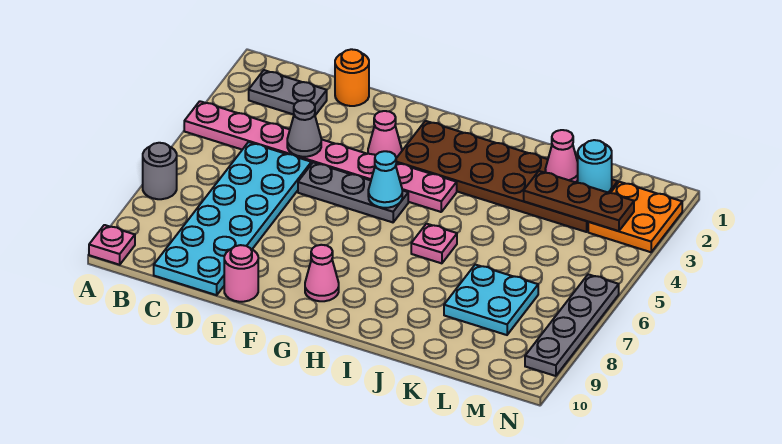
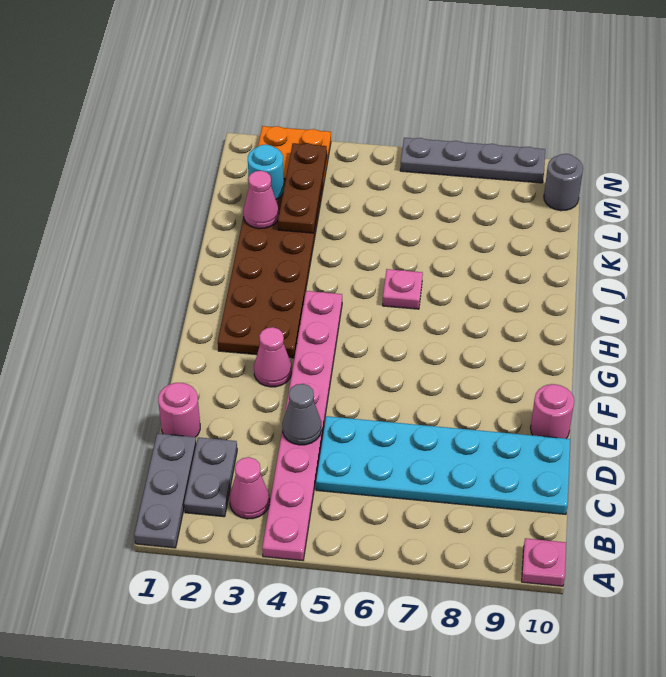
grey 1x1 round brick [143,143,177,199] -> grey 1x1 round brick moved to [544,154,583,211]
orange 1x1 round brick [335,49,369,106] -> pink 1x1 round brick [158,383,200,437]
grey 1x3 plate [298,162,408,222] -> grey 1x3 plate moved to [134,434,196,548]
cyan 1x1 cone [368,151,402,208] -> none
pink 1x1 cone [305,245,339,301] -> pink 1x1 cone moved to [230,457,270,519]
cyan 2x2 plate [444,265,538,335] -> none

